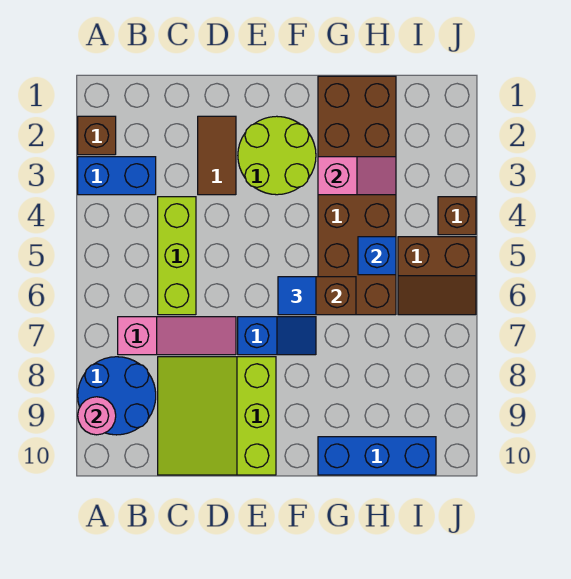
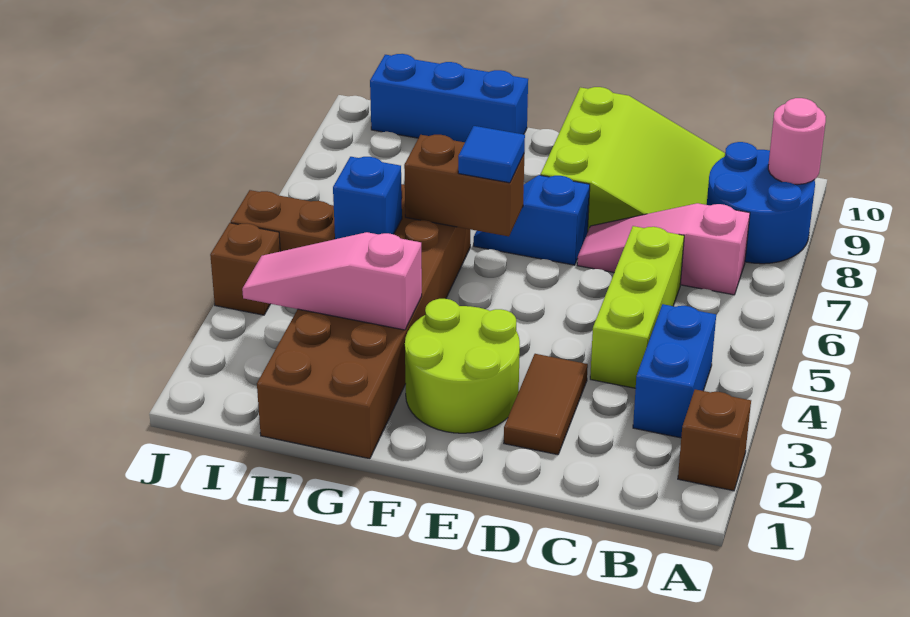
blue 1x2 brick [78,157,156,195] -> blue 1x2 brick turned to [633,304,716,438]
pink 1x2 slope [318,157,396,195] -> pink 1x3 slope [242,232,422,330]

